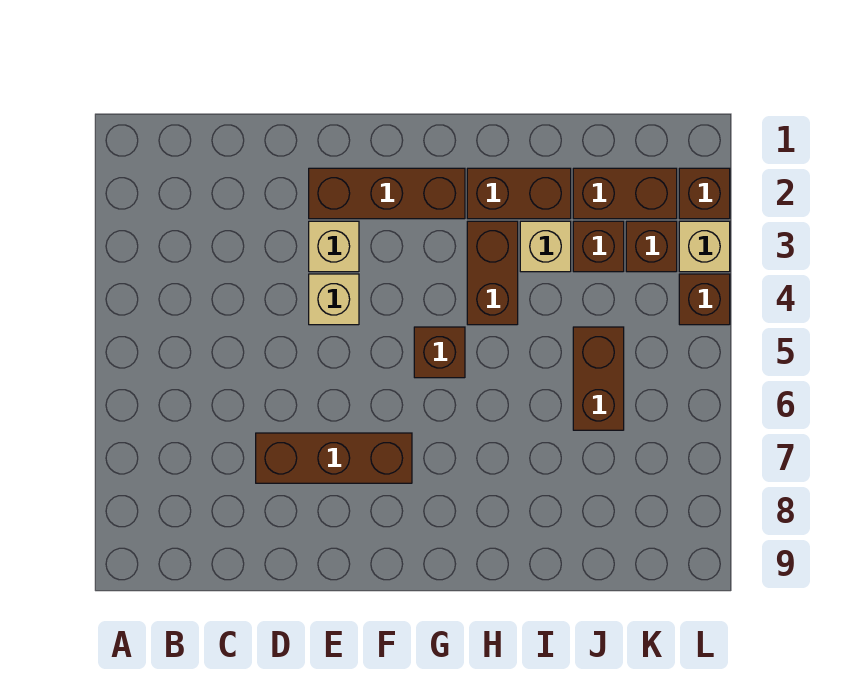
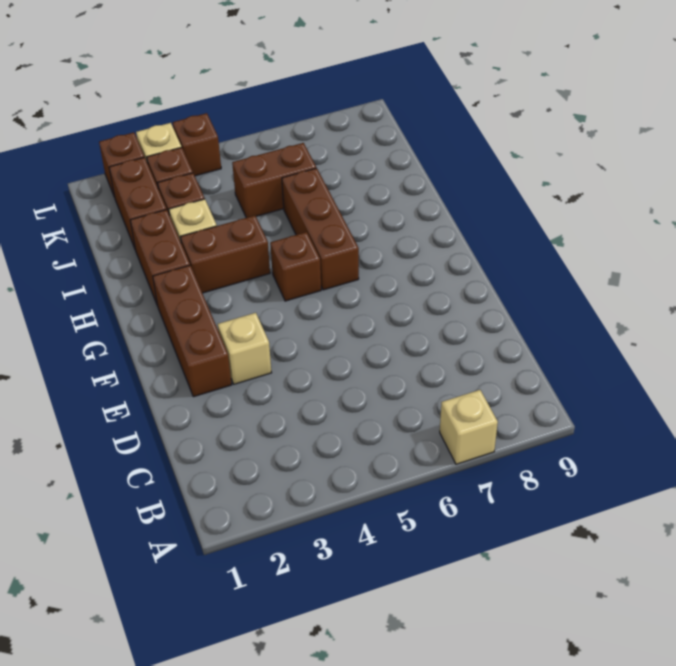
brown 1x3 brick [256,433,412,483] -> brown 1x3 brick moved to [282,168,359,290]
tan 1x1 brick [309,274,359,325] -> tan 1x1 brick moved to [440,390,498,464]

